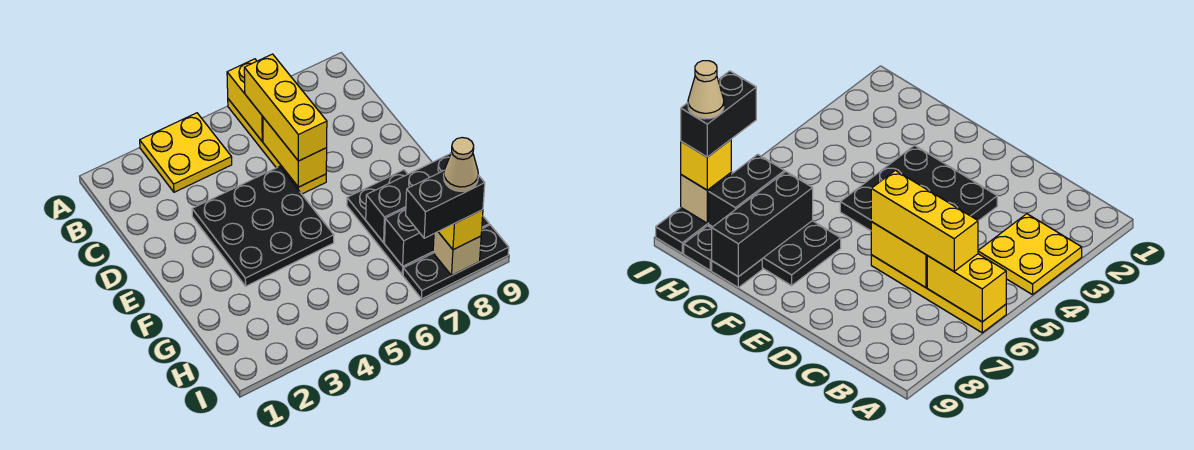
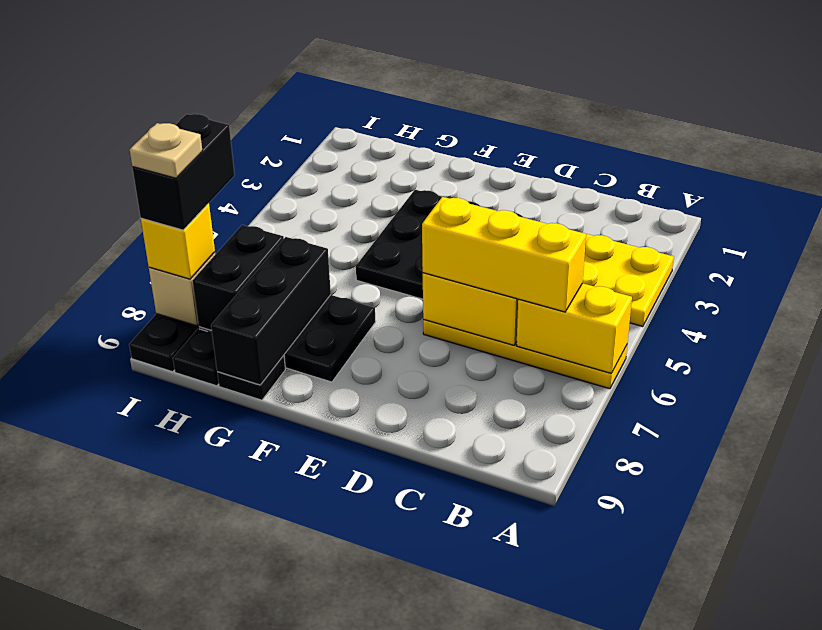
tan 1x1 cone [444,138,478,191] -> tan 1x1 plate [130,123,202,178]

